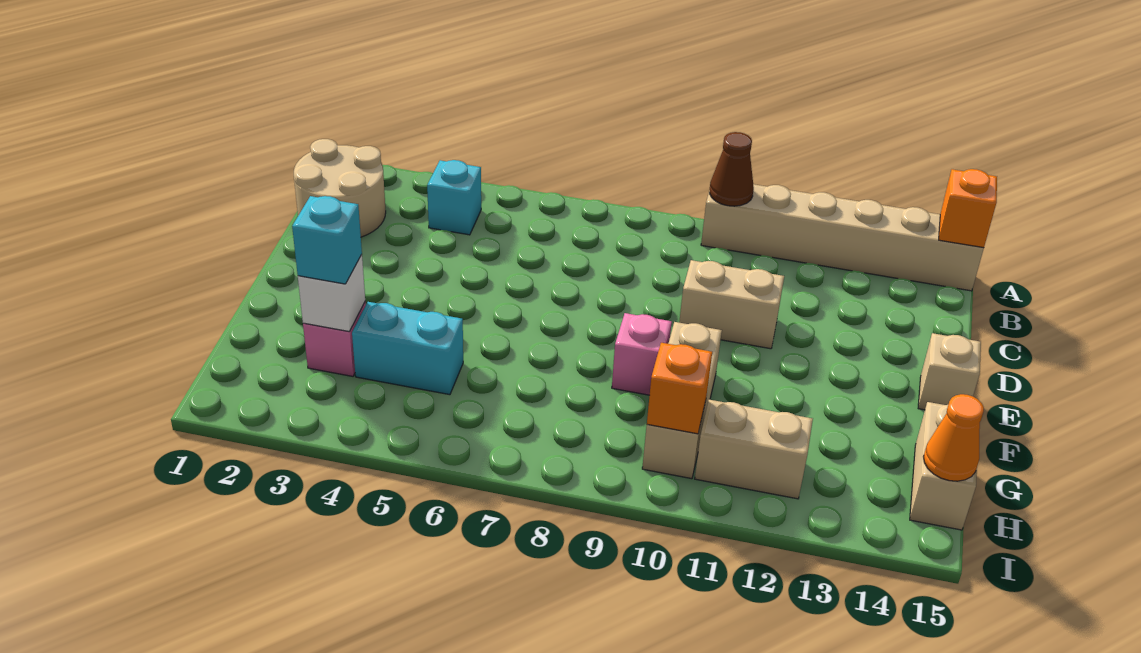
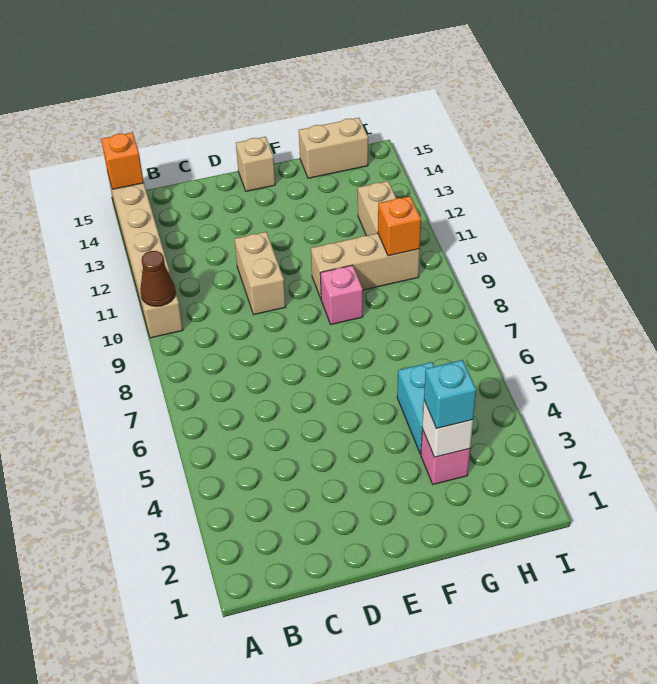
tan 2x2 round brick [294,139,386,237] -> none
cyan 1x1 brick [427,160,481,235] -> none
orange 1x1 cone [923,394,984,481] -> none

